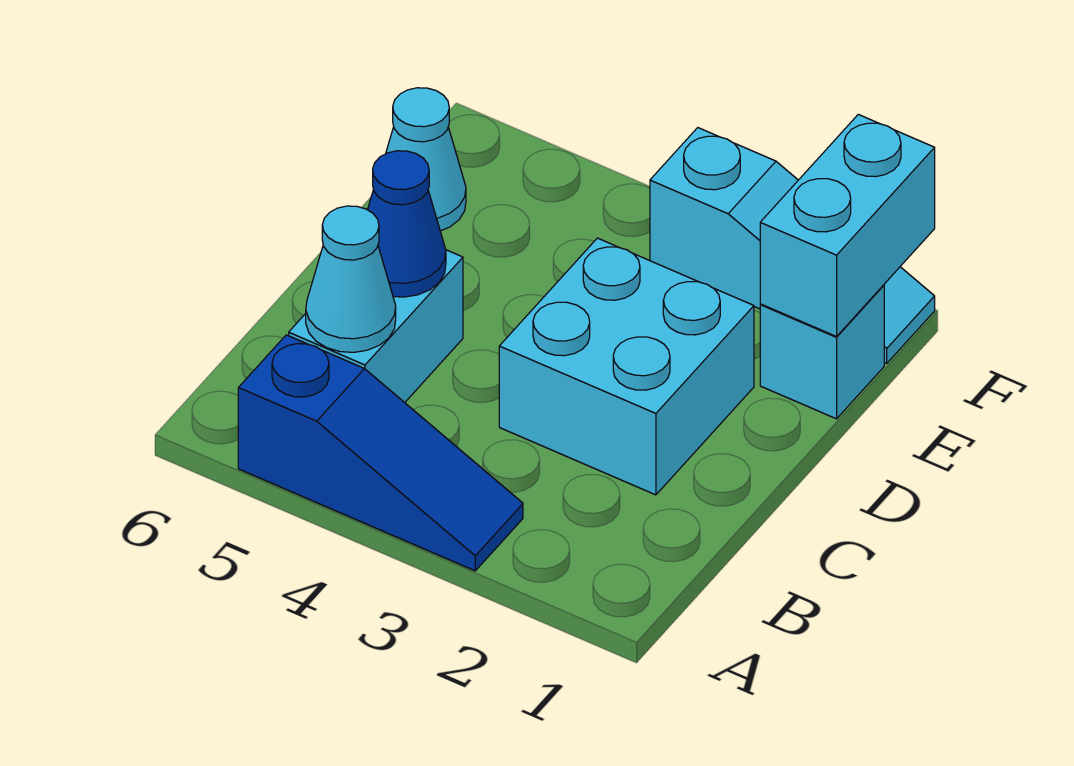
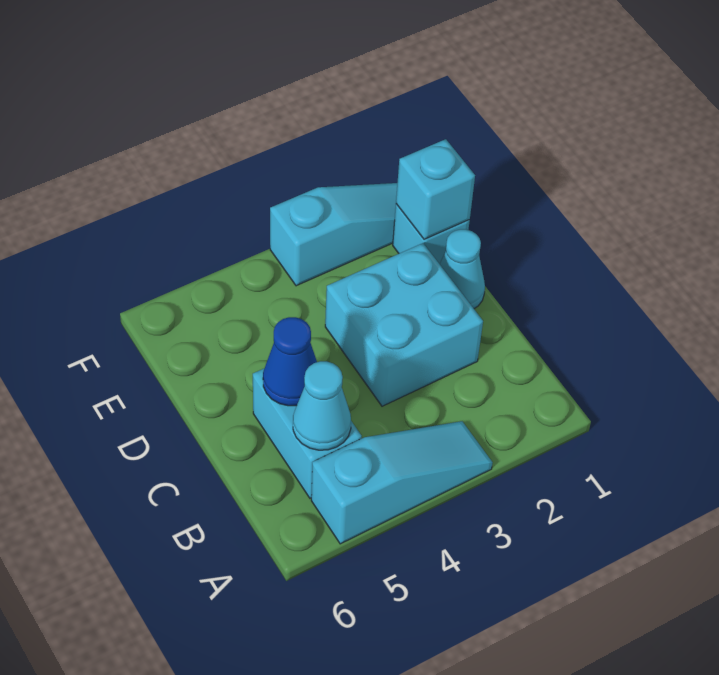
blue 1x3 slope [238,335,523,571] -> cyan 1x3 slope [311,421,493,544]
cyan 1x2 brick [760,114,935,337] -> cyan 1x1 brick [396,139,475,239]
cyan 1x1 cone [386,88,466,231] -> cyan 1x1 cone moved to [440,229,485,309]

